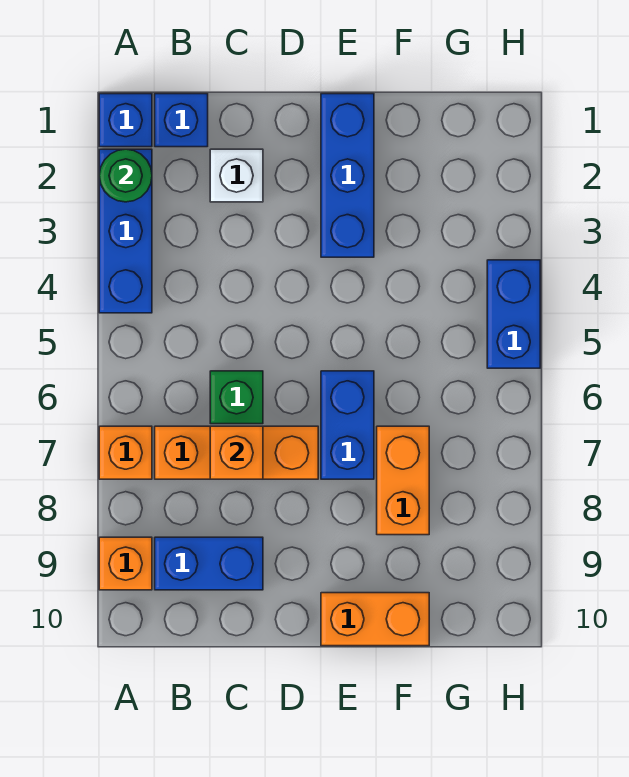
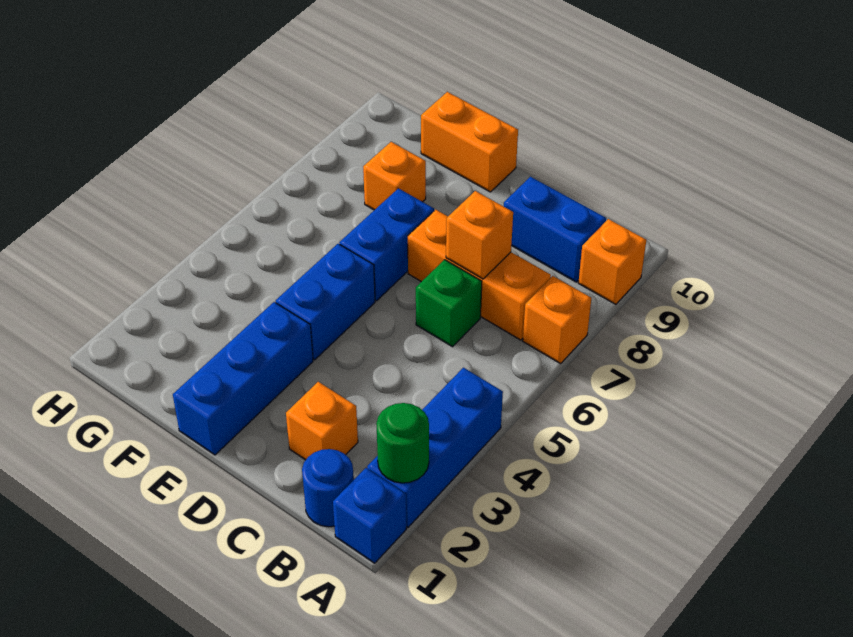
blue 1x1 brick [155,94,208,147] -> blue 1x1 round brick [302,449,354,527]
white 1x1 brick [210,149,263,202] -> orange 1x1 brick [286,382,358,460]
orange 1x2 brick [377,426,429,535] -> orange 1x1 brick [363,142,426,210]
blue 1x2 brick [487,260,540,368] -> blue 1x2 brick moved to [276,244,375,360]

